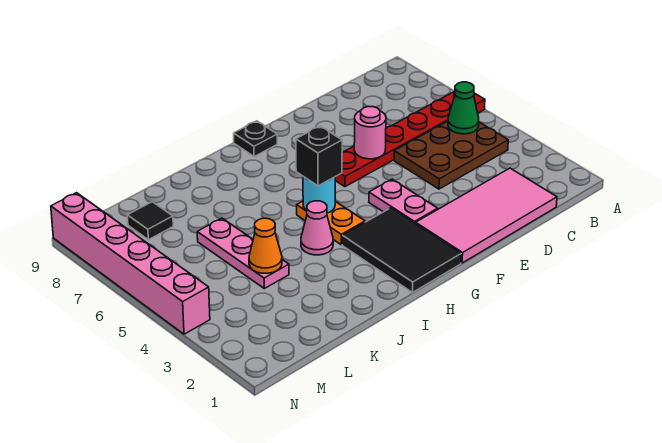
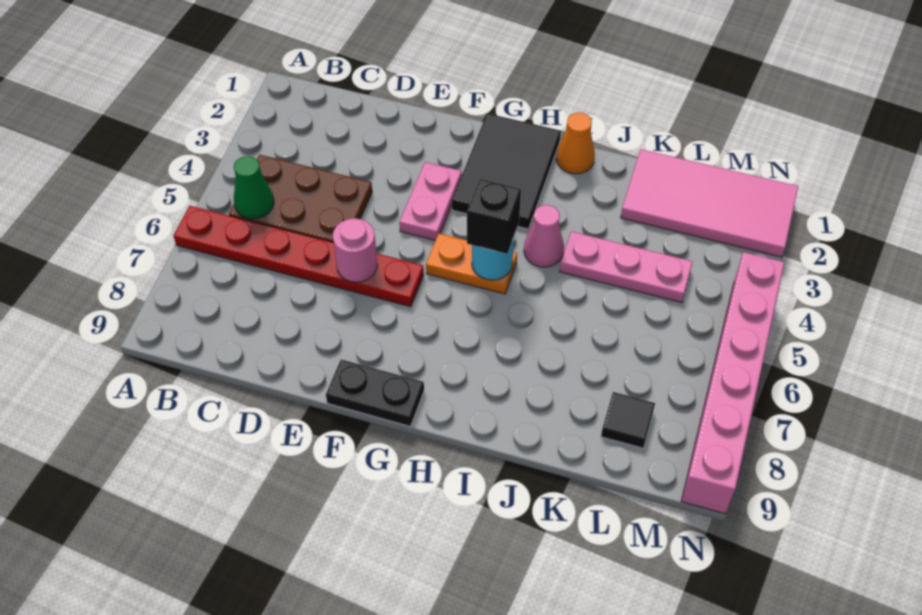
pink 2x4 tile [416,168,557,263] -> pink 2x4 tile moved to [621,149,798,257]
black 1x1 plate [234,121,277,156] -> black 1x2 plate [326,359,424,426]
orange 1x2 plate [297,201,365,245] -> orange 1x2 plate turned to [426,234,517,294]
pink 1x3 plate [197,218,289,288] -> pink 1x3 plate turned to [560,231,693,303]
orange 1x1 cone [249,218,282,273] -> orange 1x1 cone moved to [556,113,595,174]

